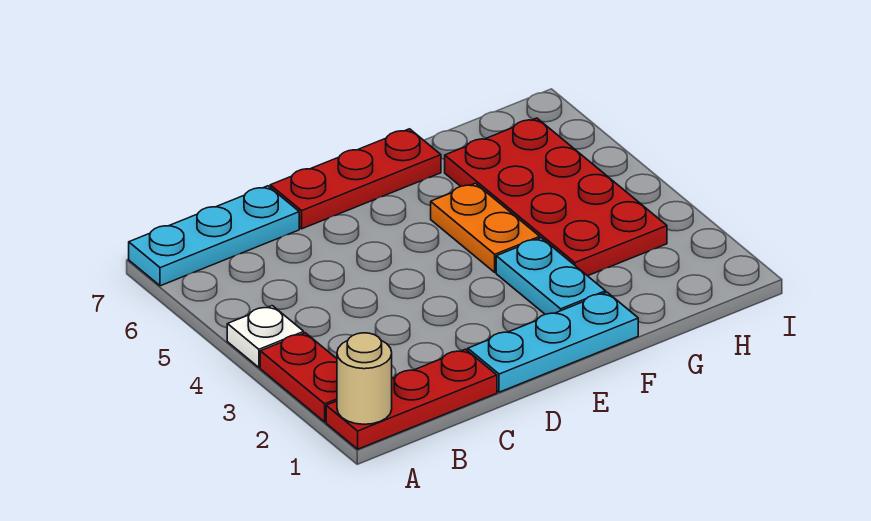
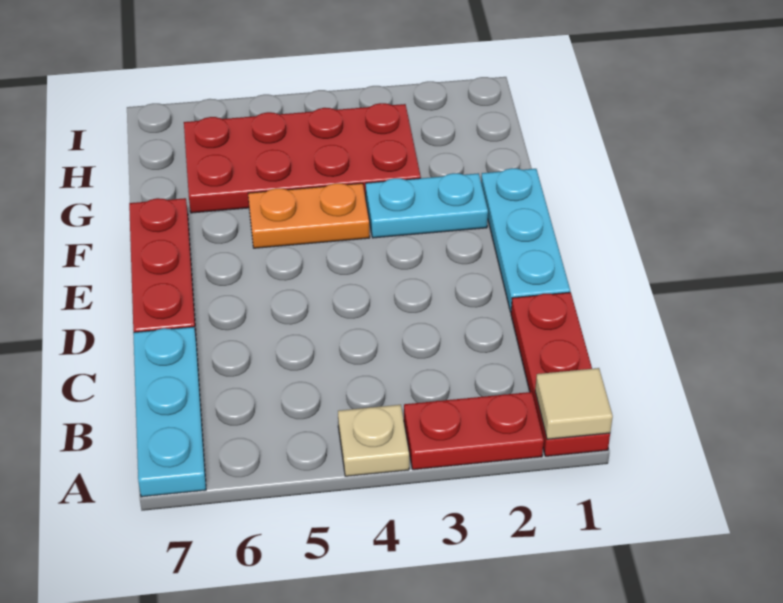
tan 1x1 round brick [337,333,392,424] -> tan 1x1 tile [535,368,613,439]
white 1x1 plate [227,306,304,367] -> tan 1x1 plate [338,405,409,476]

